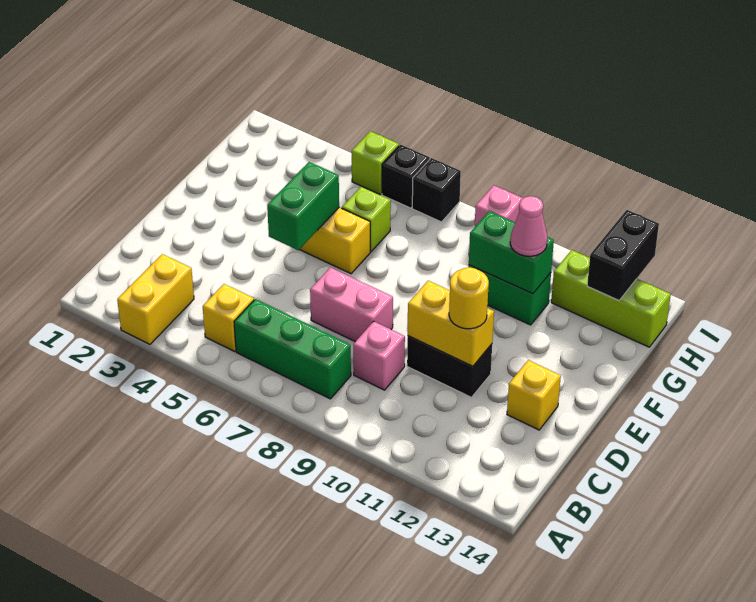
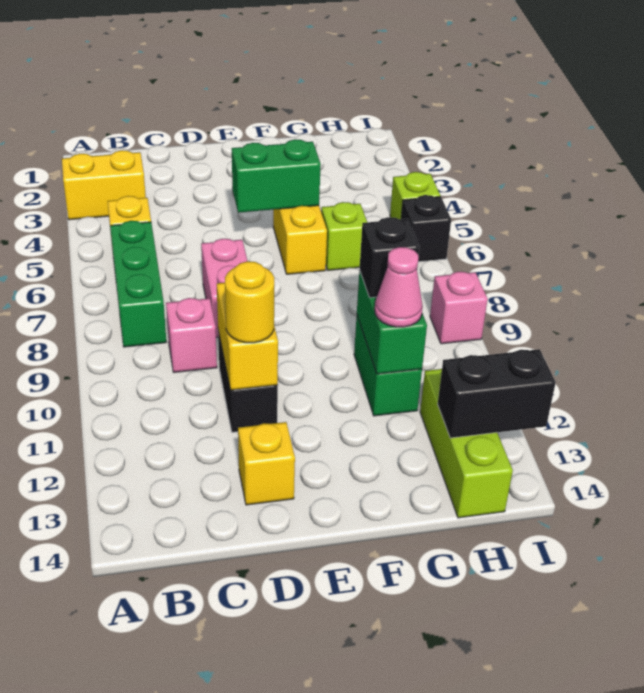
black 1x1 brick [412,158,461,222] -> black 1x1 brick moved to [359,217,419,298]

